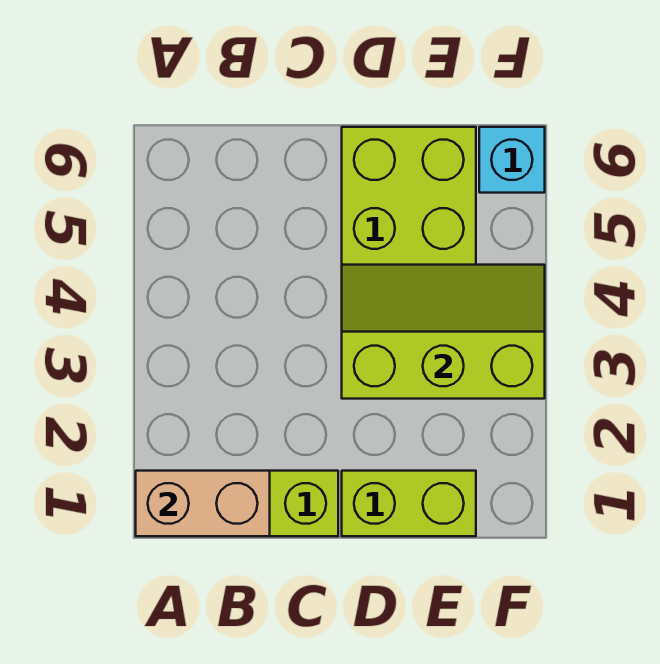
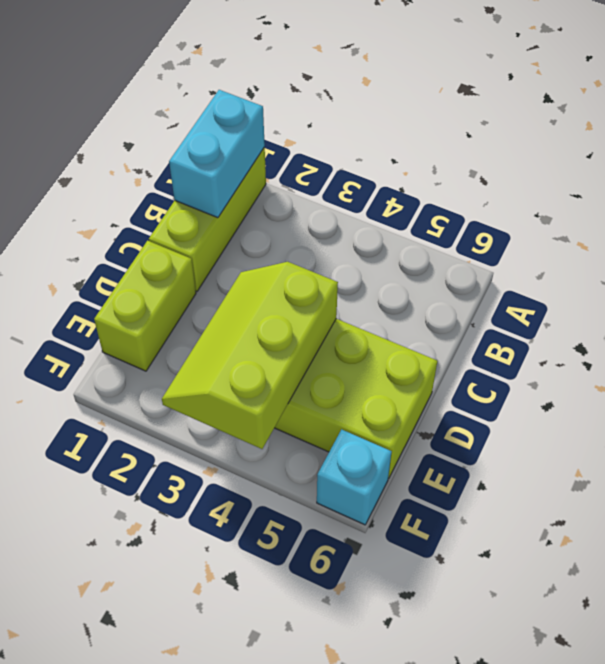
tan 1x2 brick [136,471,270,536] -> cyan 1x2 brick [169,90,265,218]
lime 2x3 slope [342,265,545,399] -> lime 2x3 slope turned to [162,262,338,449]

